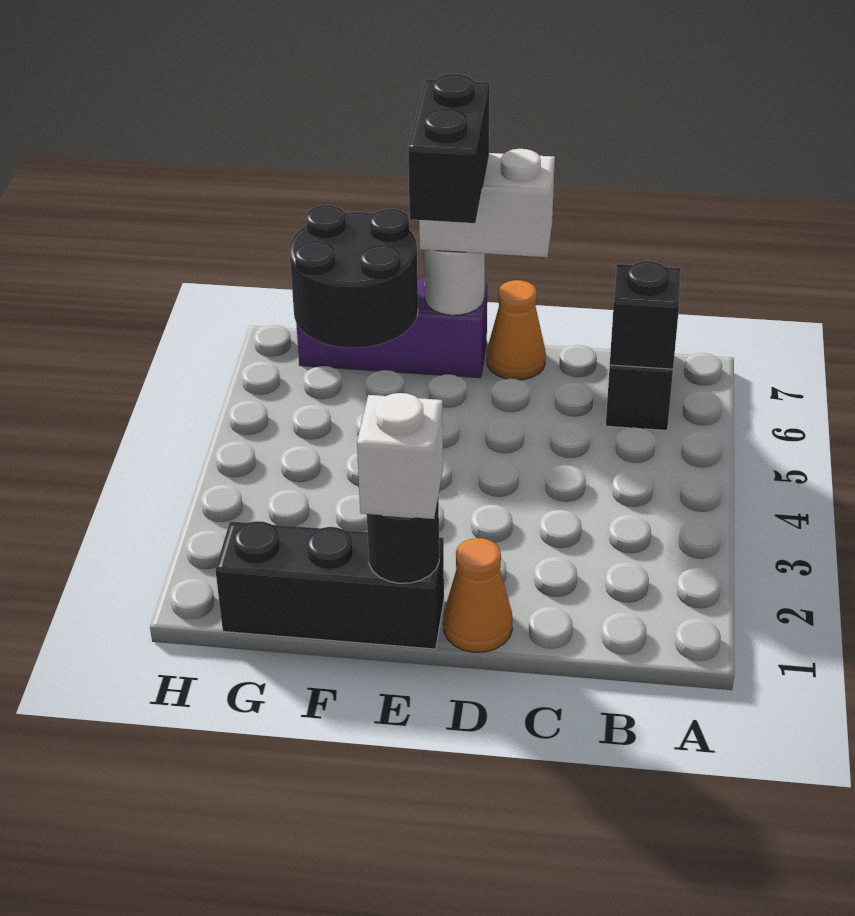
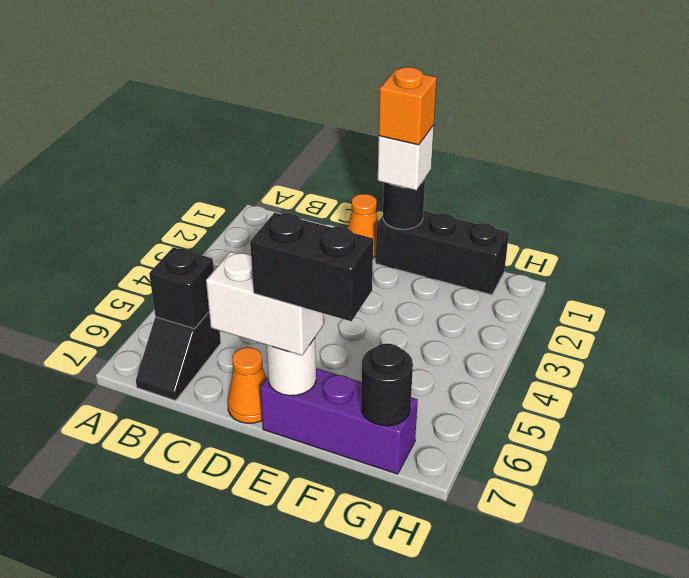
none -> orange 1x1 brick [379,67,437,145]
black 1x2 brick [408,74,490,223] -> black 1x2 brick turned to [250,213,373,321]
black 2x2 round brick [289,205,418,348] -> black 1x1 round brick [361,344,413,426]

